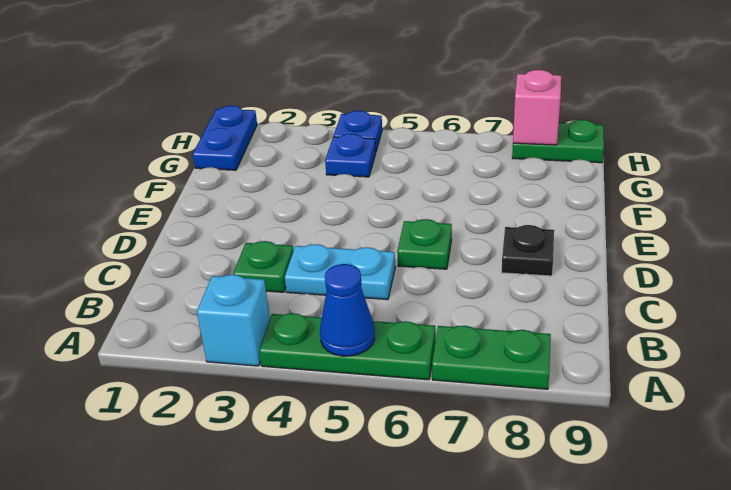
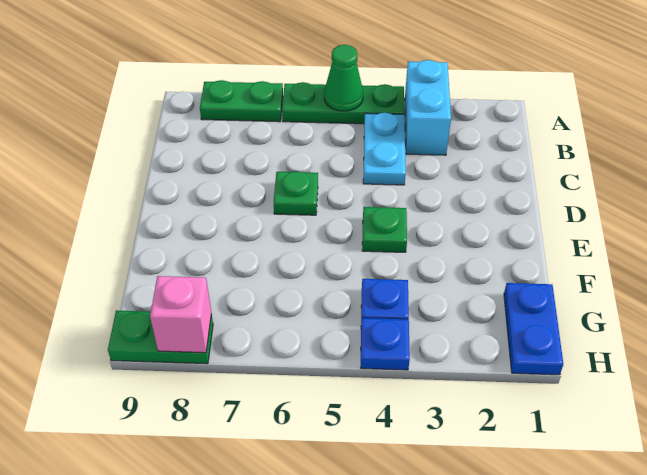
cyan 1x1 brick [197,275,270,366] -> cyan 1x2 brick [405,60,451,155]
blue 1x1 cone [320,264,375,356] -> green 1x1 cone [324,45,363,111]
green 1x1 plate [233,241,294,292] -> green 1x1 plate moved to [362,207,407,252]
cyan 1x2 plate [285,244,395,300] -> cyan 1x2 plate turned to [363,113,406,185]
black 1x1 plate [502,225,554,276] -> none

